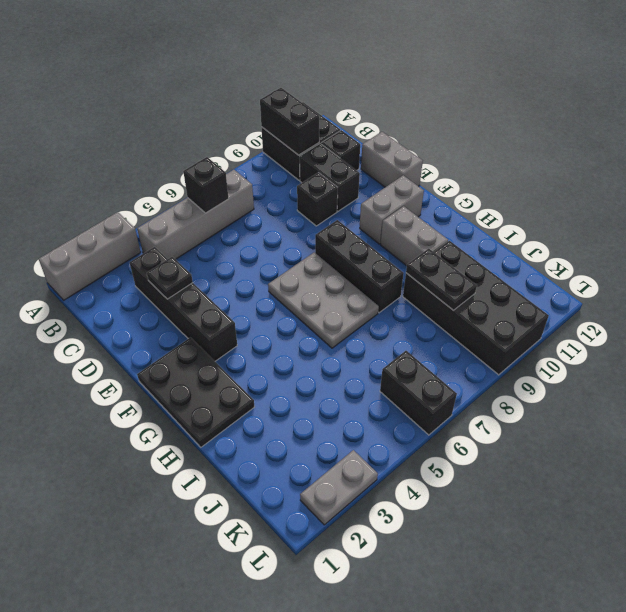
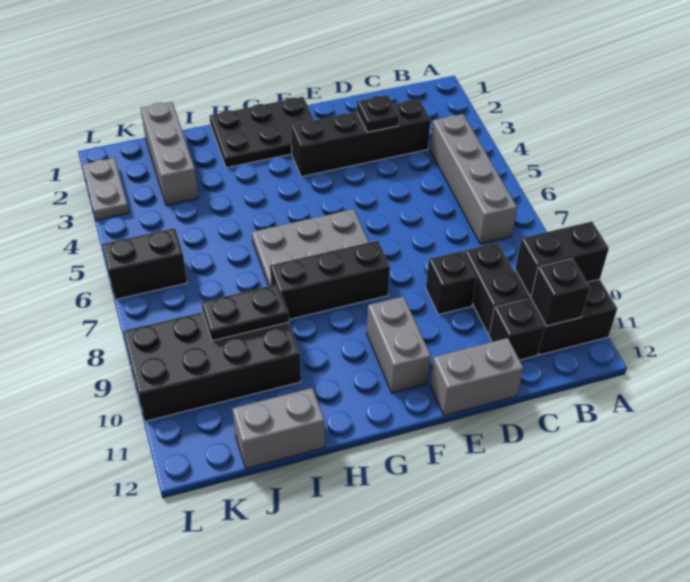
grey 1x3 brick [39,212,141,300] -> grey 1x3 brick moved to [140,102,198,206]
black 1x1 brick [183,157,229,213] -> black 1x1 brick moved to [531,259,590,326]
black 1x2 brick [300,144,360,211] -> black 1x2 brick turned to [464,243,528,335]
grey 1x2 brick [381,206,448,266] -> grey 1x2 brick moved to [232,388,325,468]

